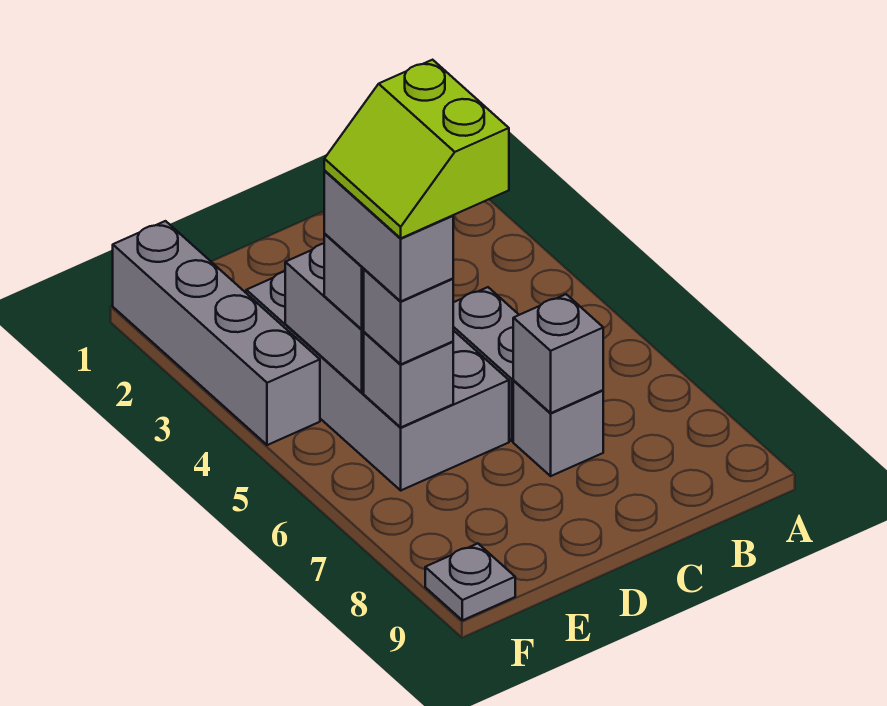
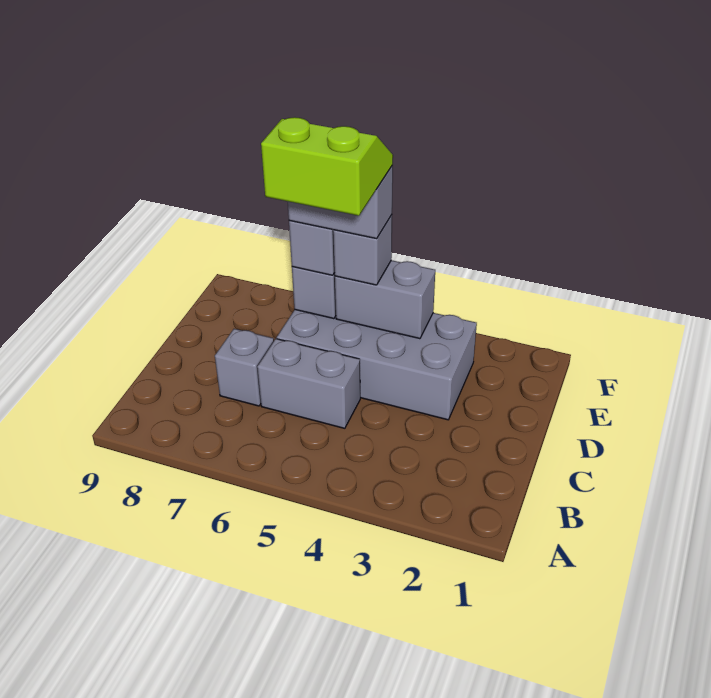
grey 1x1 brick [513,294,603,413] -> none
grey 1x4 brick [113,221,320,445] -> none
grey 1x1 plate [425,544,515,620] -> none

